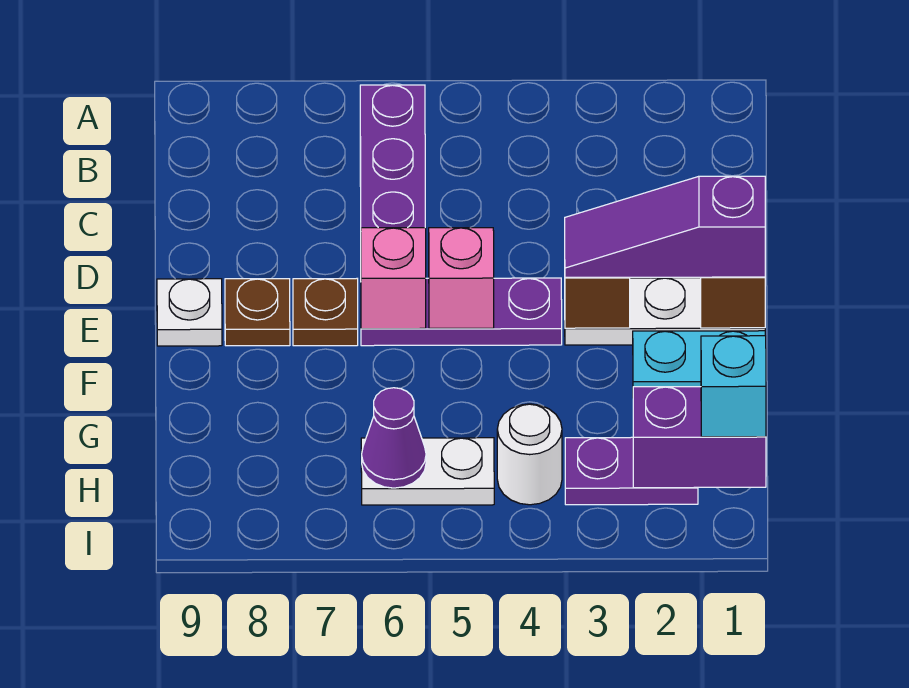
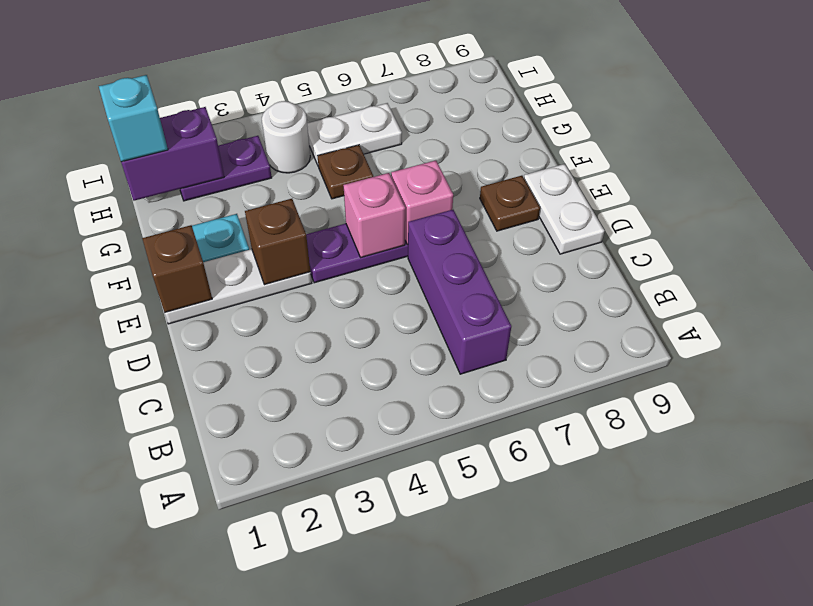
purple 1x3 slope [565,176,765,278] -> none
brown 1x1 plate [293,279,358,346] -> brown 1x1 plate moved to [318,145,373,199]
white 1x1 plate [157,279,222,346] -> white 1x2 plate [524,164,604,254]
purple 1x1 cone [362,388,426,488] -> none

